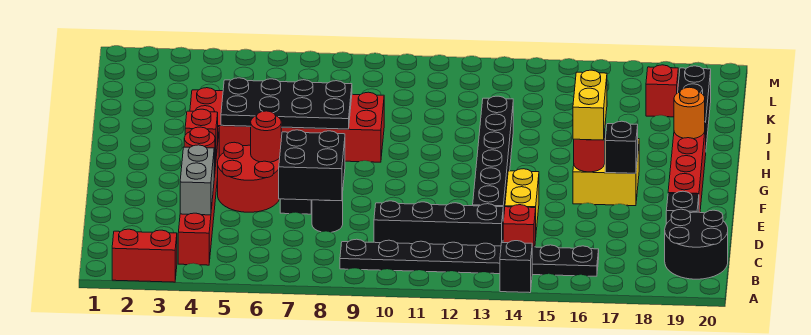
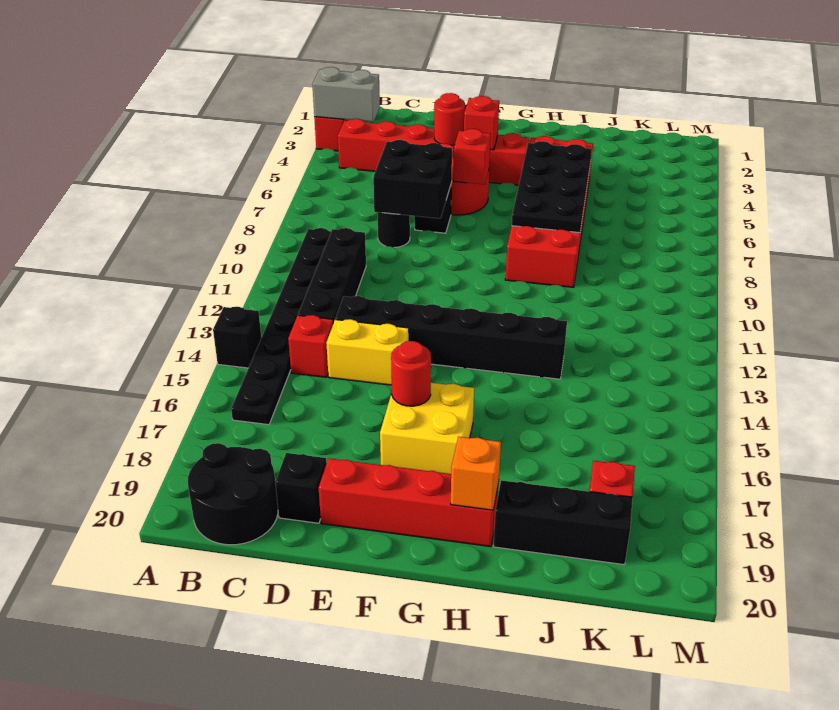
grey 1x2 brick [180,145,214,215] -> grey 1x2 brick moved to [312,67,380,122]
red 1x1 round brick [250,111,282,162] -> red 1x1 brick [453,129,491,184]
yellow 1x2 brick [573,70,607,140] -> none
black 1x1 brick [605,121,638,173] -> none
orange 1x1 round brick [674,87,705,139] -> orange 1x1 brick [451,437,501,510]

